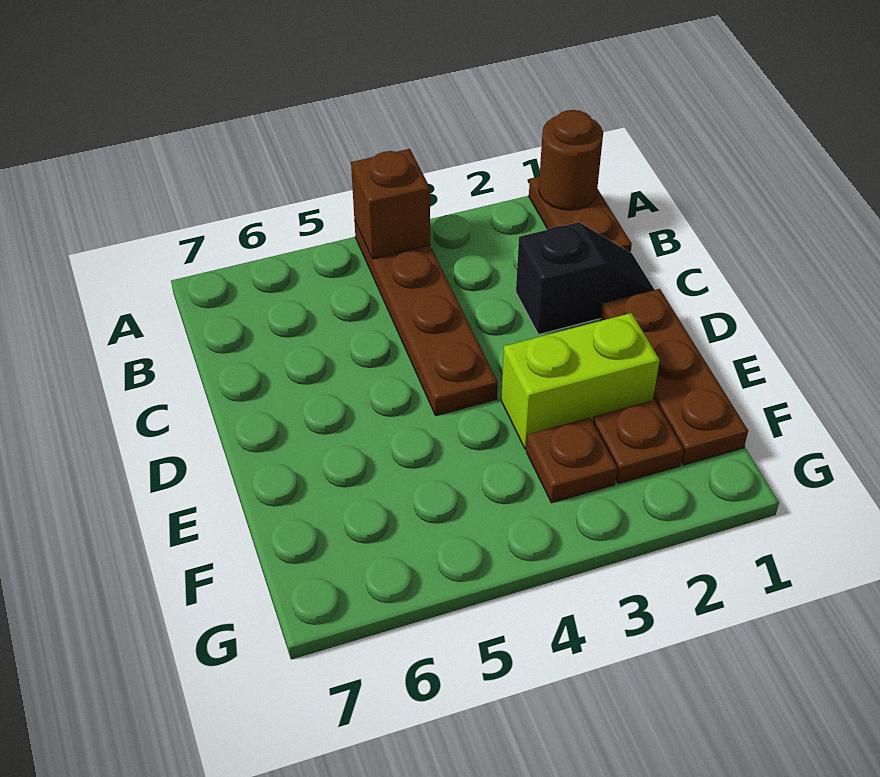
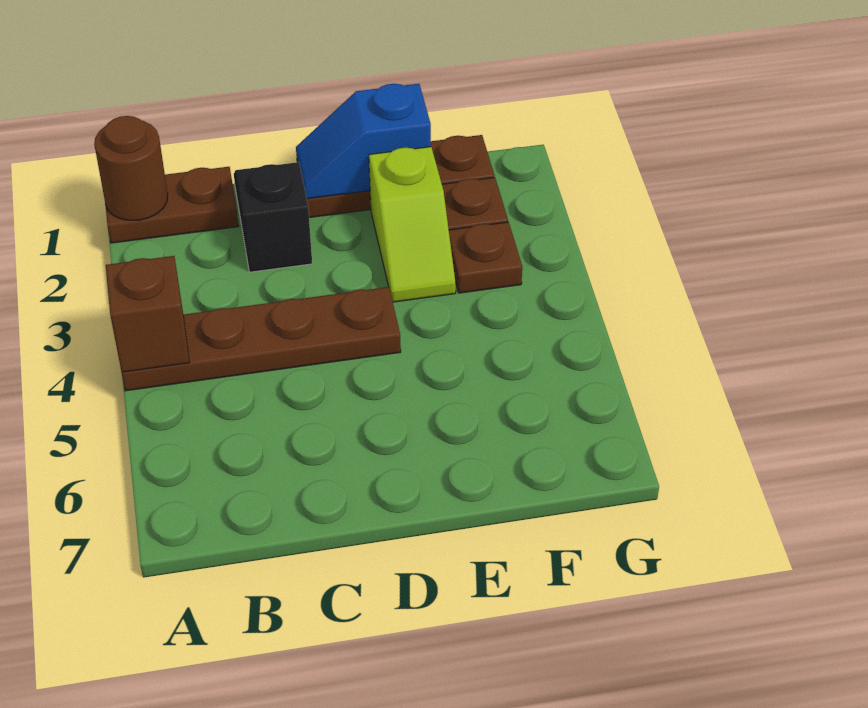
none -> blue 1x2 slope [296,84,431,199]
lime 1x2 brick [501,313,660,449] -> lime 1x2 slope [369,147,456,302]

